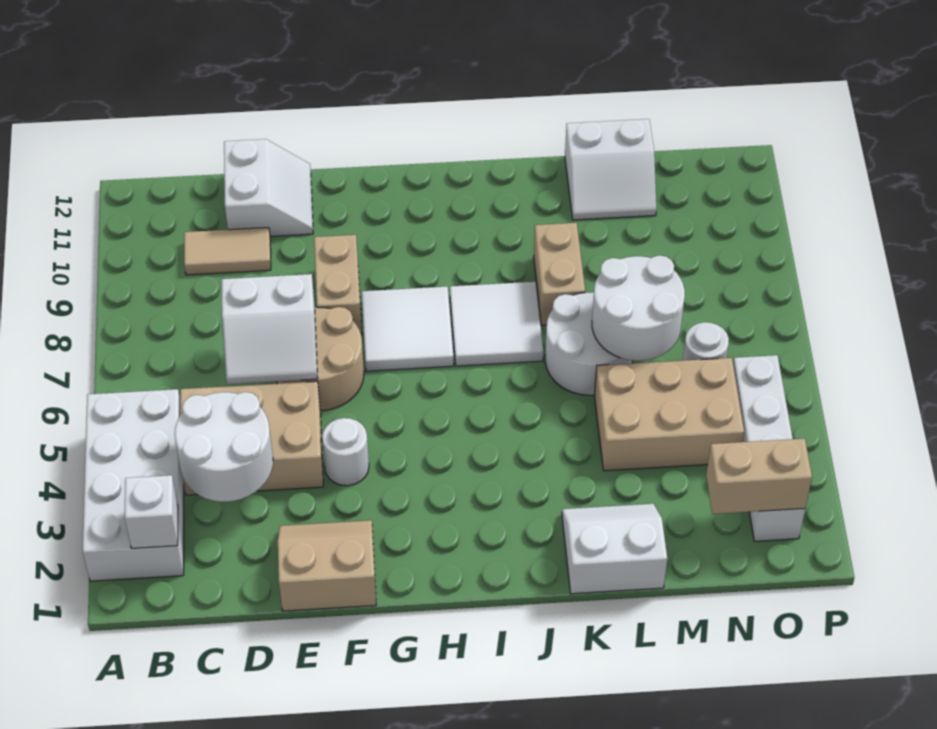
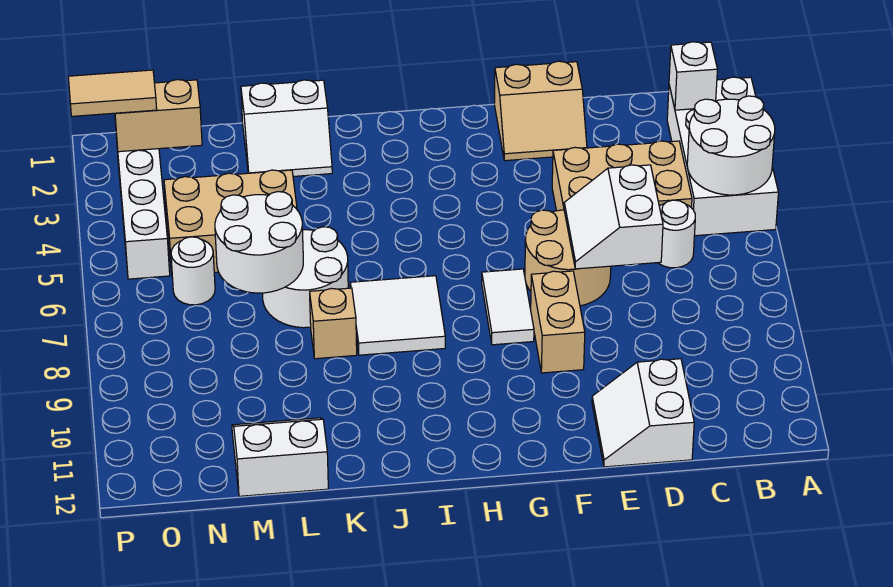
white 2x2 round brick [175,392,273,502] -> white 2x2 round brick moved to [687,96,775,195]
tan 1x2 tile [184,228,271,275] -> tan 1x2 tile moved to [68,70,157,116]
white 2x2 slope [222,274,318,384] -> white 2x2 slope turned to [564,165,663,269]
white 1x1 round brick [322,418,369,486] -> white 1x1 round brick moved to [659,200,695,268]
white 2x2 tile [362,287,454,371] -> white 1x2 tile [482,269,534,345]
tan 1x2 brick [534,223,585,325] -> tan 1x1 brick [310,288,357,359]

